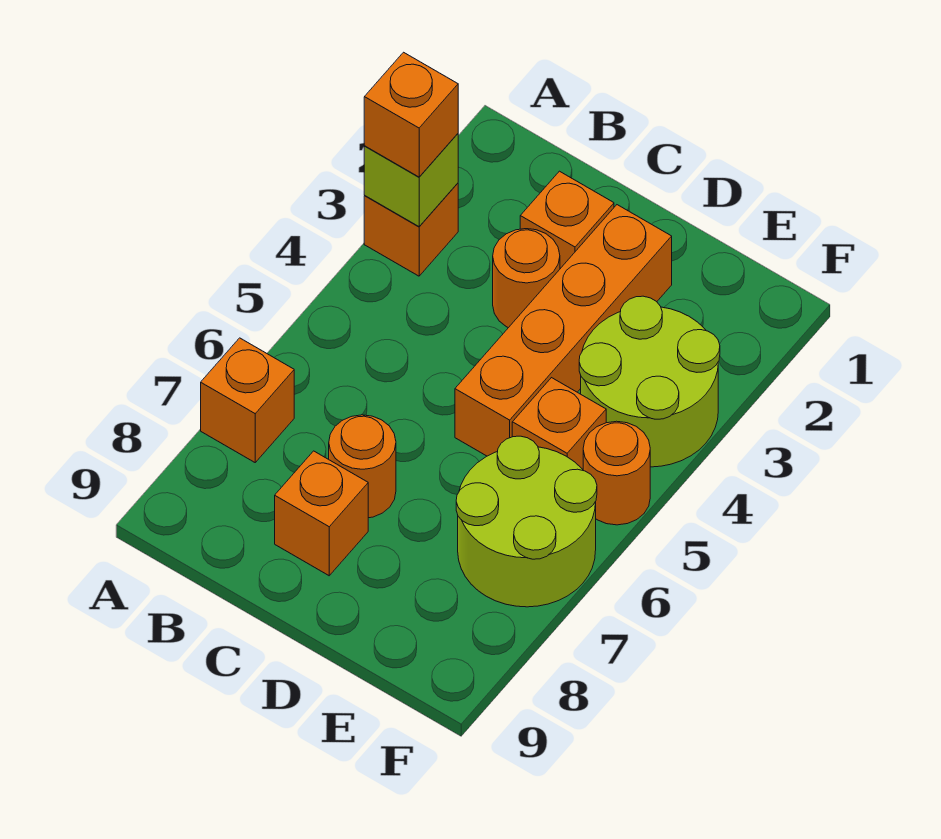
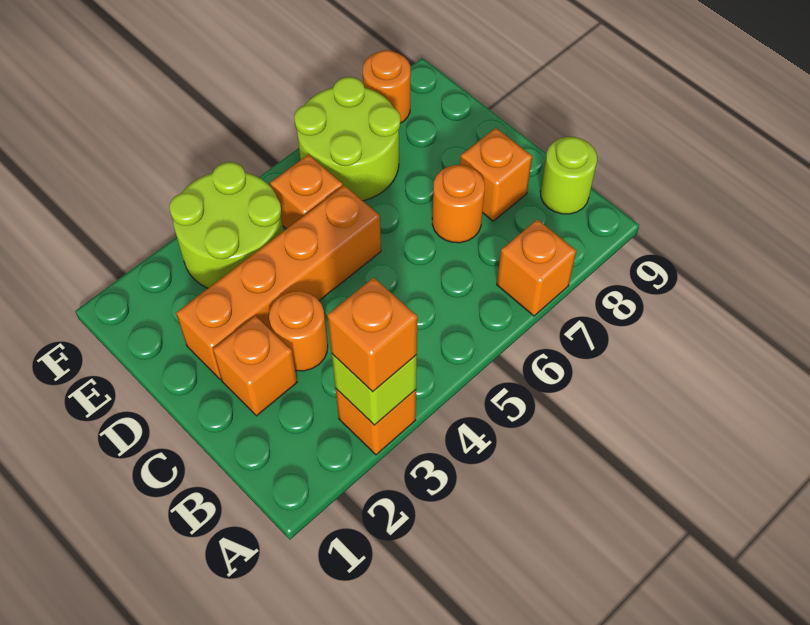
none -> lime 1x1 round brick [540,137,597,214]
orange 1x1 round brick [583,421,650,525] -> orange 1x1 round brick moved to [363,50,410,123]

